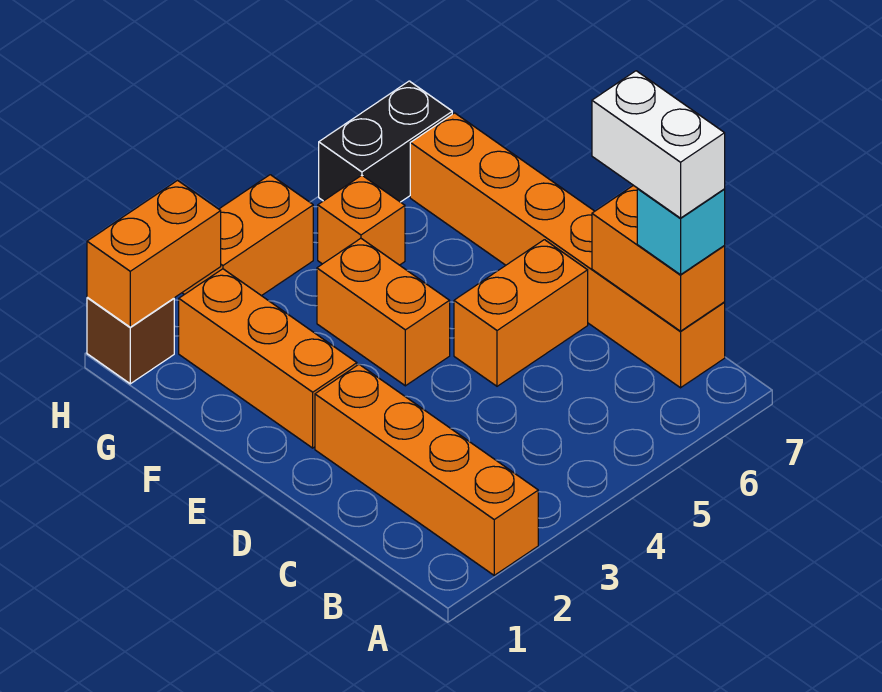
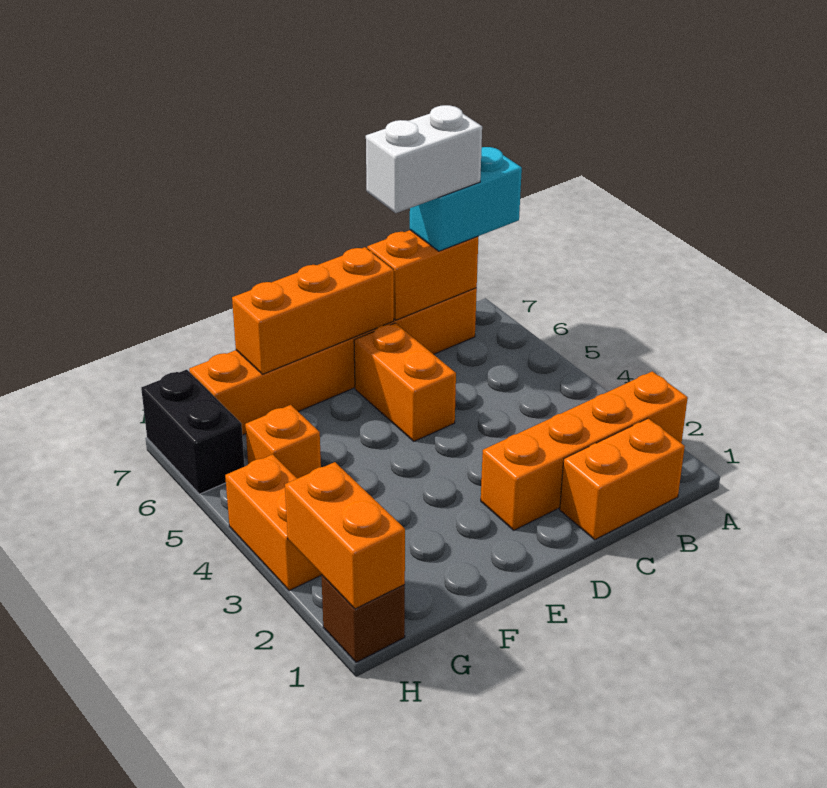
cyan 1x1 brick [637,188,725,275] -> cyan 1x2 brick [410,147,522,251]
orange 1x3 brick [179,269,357,448] -> orange 1x3 brick moved to [232,247,394,374]
orange 1x2 brick [317,238,450,386] -> orange 1x2 brick moved to [560,418,685,540]

